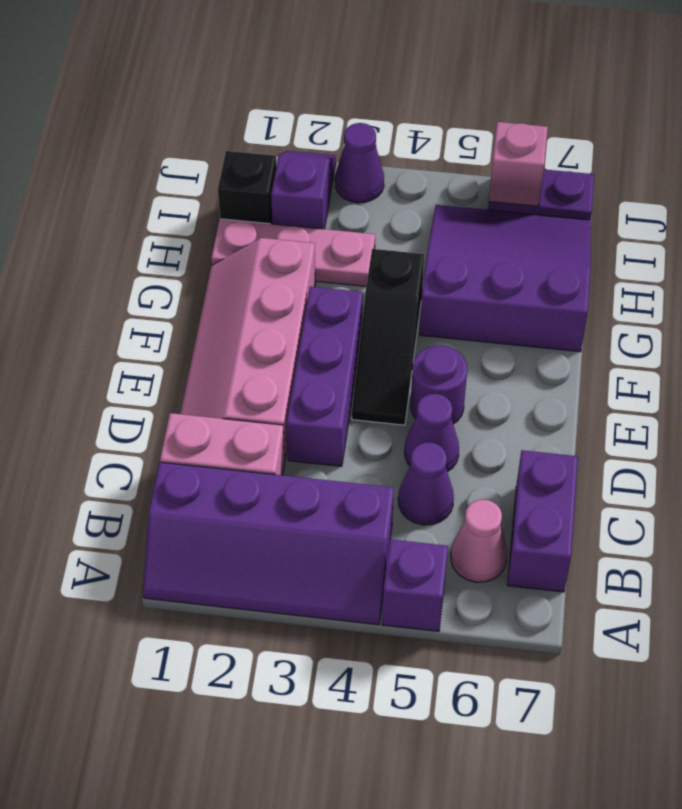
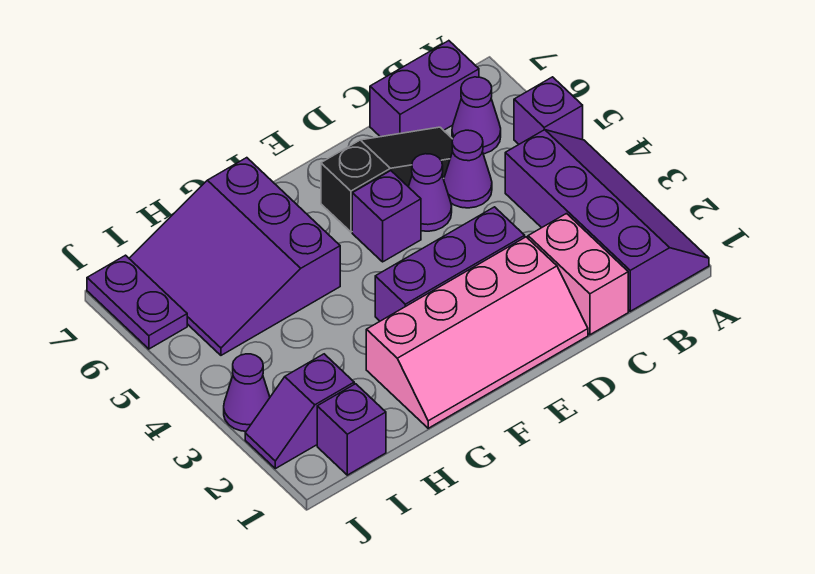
pink 1x1 cone [451,500,507,582] -> purple 1x1 cone [452,77,501,154]
black 1x3 slope [352,249,424,425] -> black 1x3 slope moved to [321,127,453,232]
purple 1x1 round brick [411,346,467,424] -> purple 1x1 brick [352,171,421,262]
pink 1x3 plate [211,219,375,286] -> none
black 1x1 brick [218,151,276,224] -> purple 1x1 brick [317,384,386,475]
pink 1x1 brick [489,122,548,207] -> none

